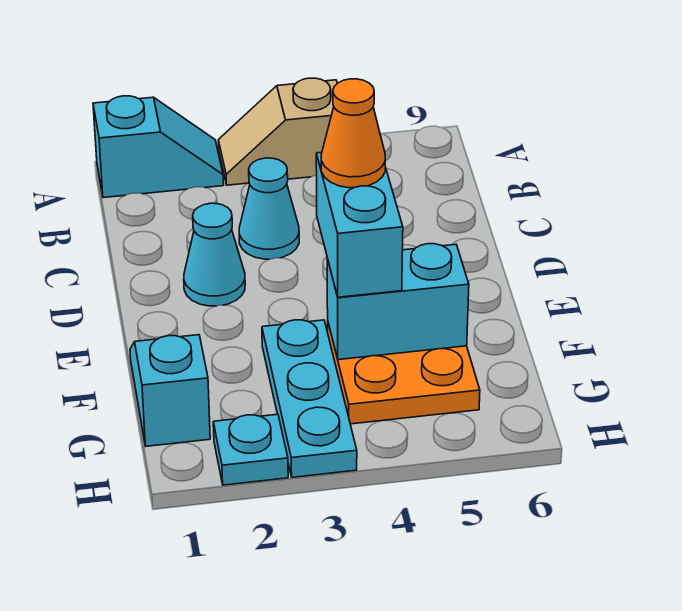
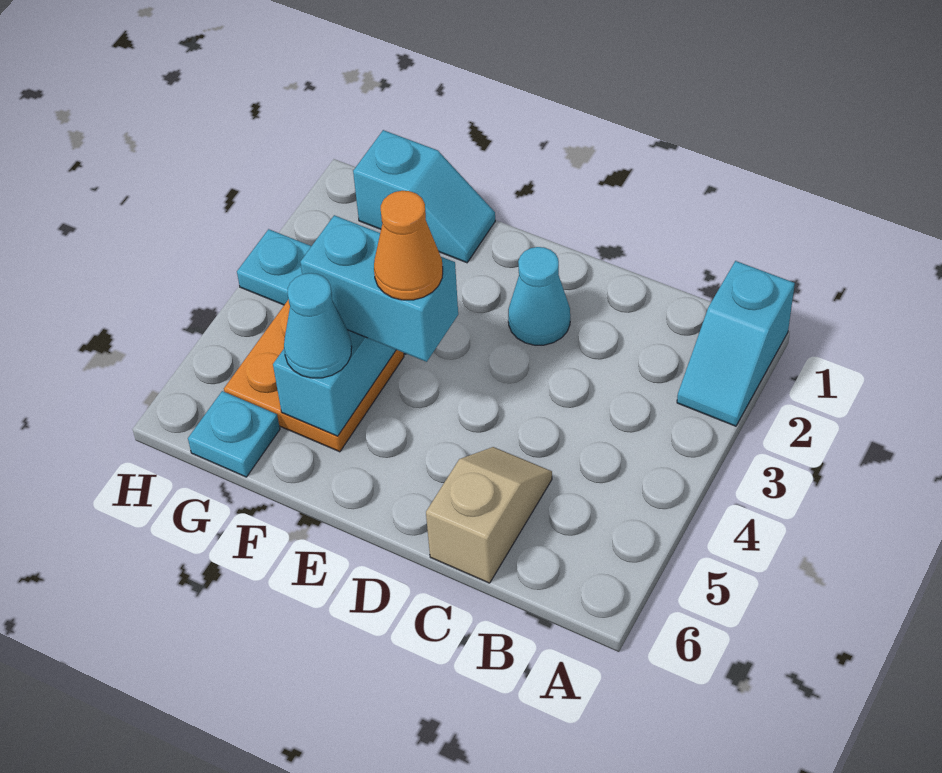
tan 1x2 slope [218,78,337,185] -> tan 1x2 slope moved to [426,447,552,583]
cyan 1x1 cone [239,158,299,259] -> cyan 1x1 cone moved to [284,273,352,378]
cyan 1x1 plate [213,414,288,485] -> cyan 1x1 plate moved to [188,391,280,477]

